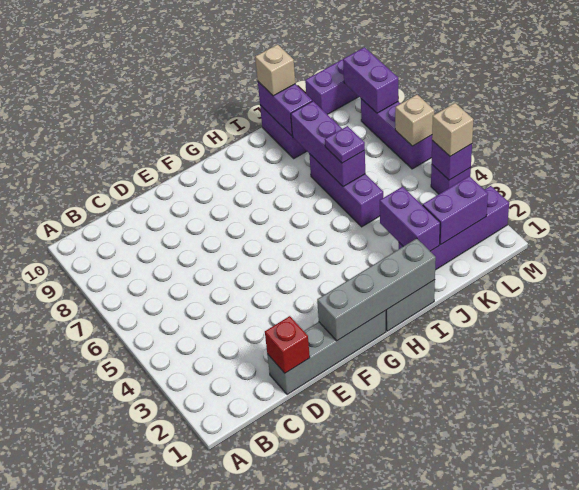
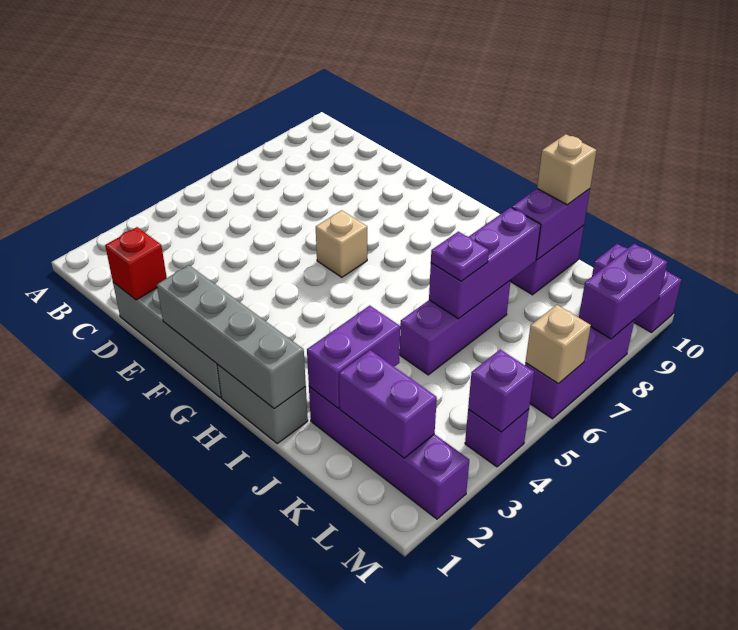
tan 1x1 brick [432,103,474,156] -> tan 1x1 brick moved to [316,210,367,277]

